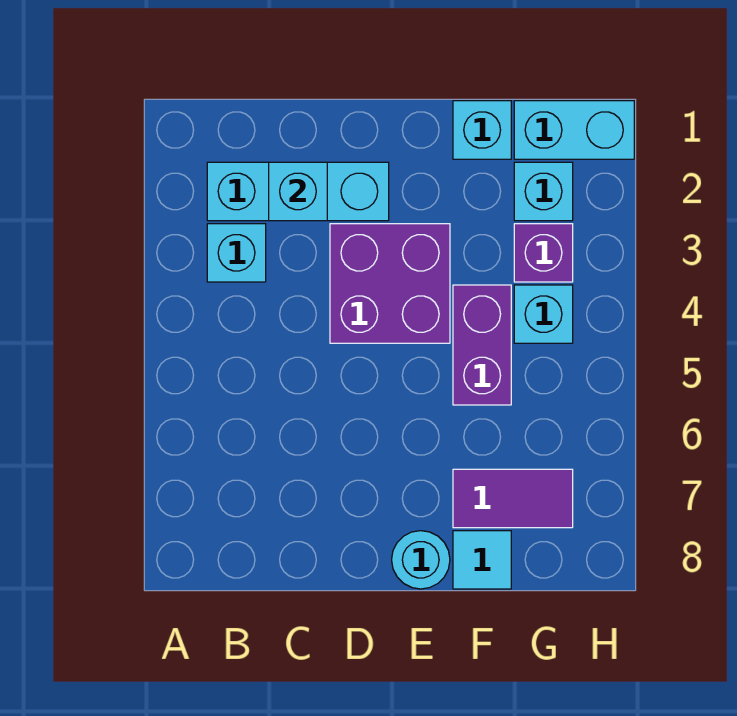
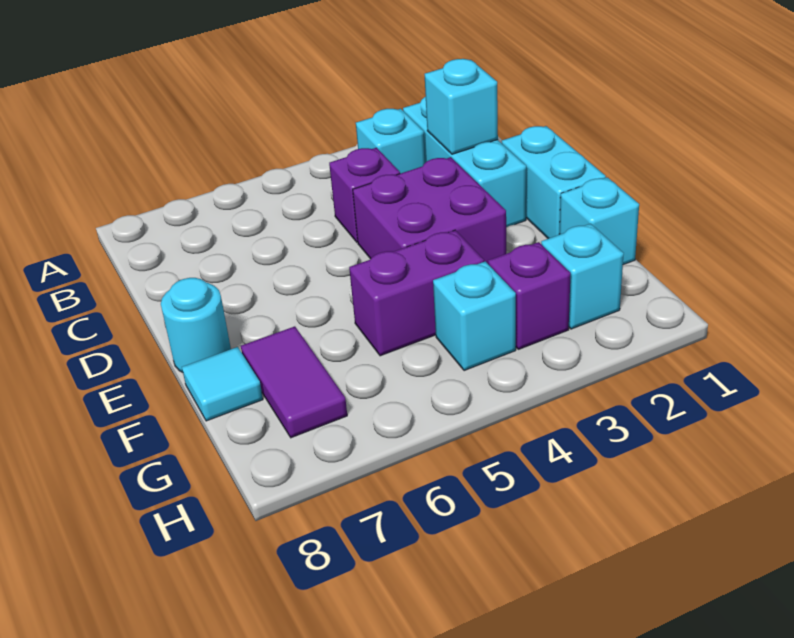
none -> purple 1x1 brick [329,148,400,242]
cyan 1x2 brick [514,101,634,159] -> cyan 1x2 brick moved to [502,126,606,239]

